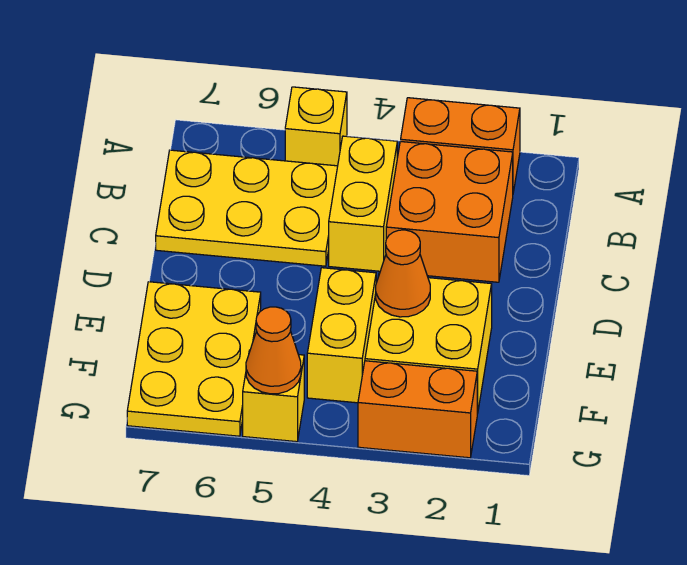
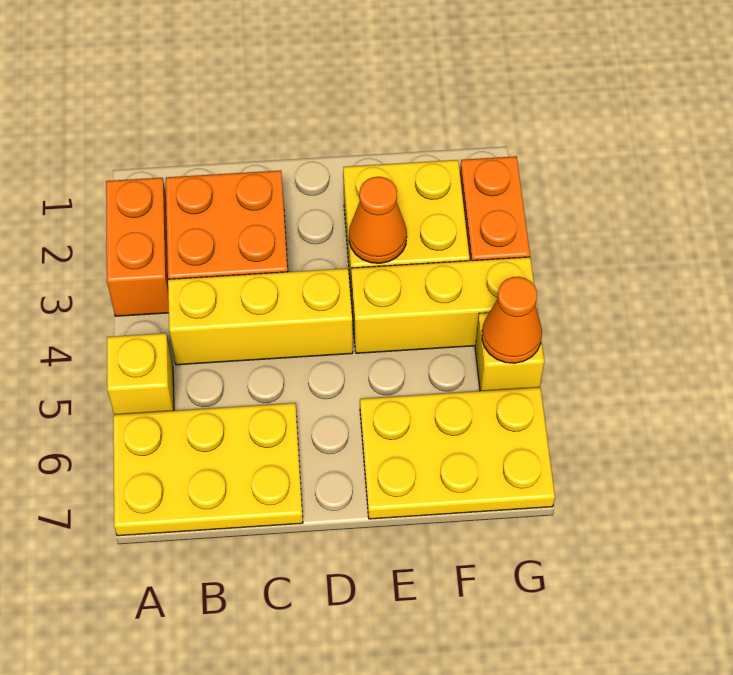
yellow 1x2 brick [329,136,397,271] -> yellow 1x3 brick [168,268,353,365]
yellow 2x3 plate [156,150,338,266] -> yellow 2x3 plate turned to [113,403,303,536]
yellow 1x2 brick [307,268,376,403] -> yellow 1x3 brick [351,257,537,353]

